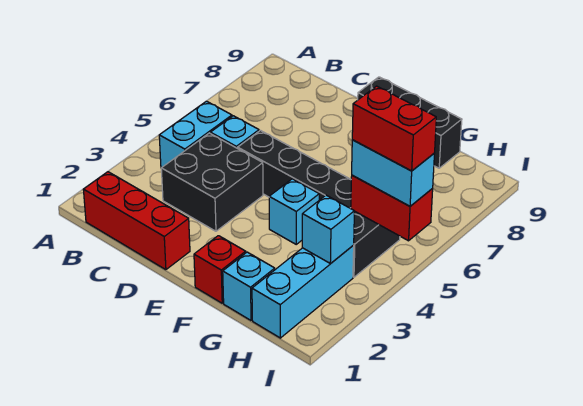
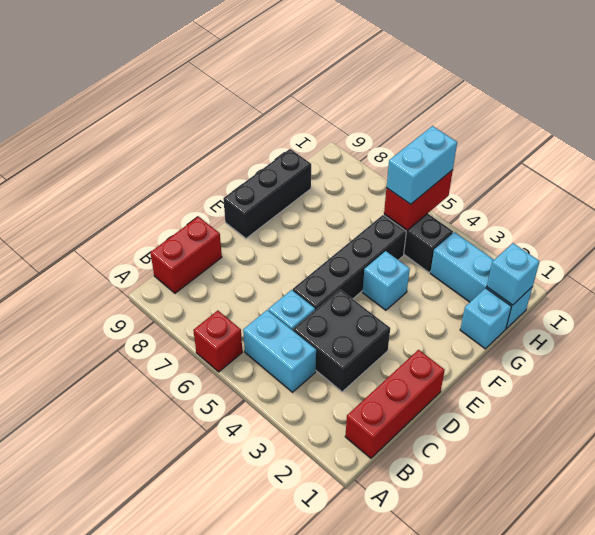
red 1x1 brick [194,236,246,303] -> red 1x1 brick moved to [193,311,242,372]
cyan 1x1 brick [302,195,354,264] -> cyan 1x1 brick moved to [487,243,540,305]
red 1x2 brick [352,86,436,171] -> red 1x2 brick moved to [150,217,222,293]

